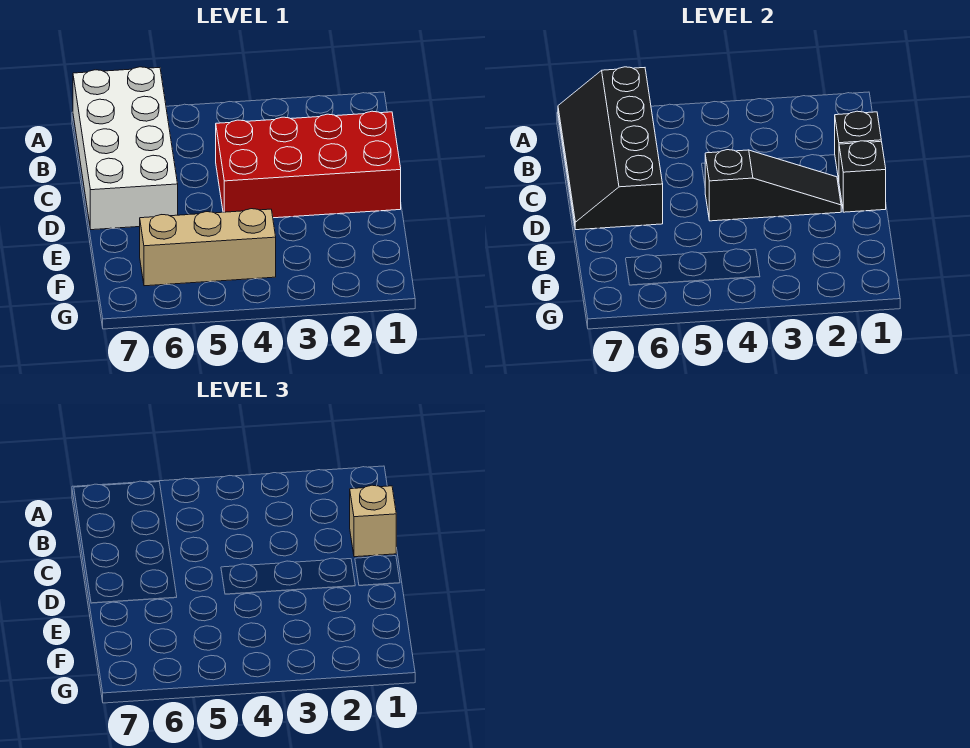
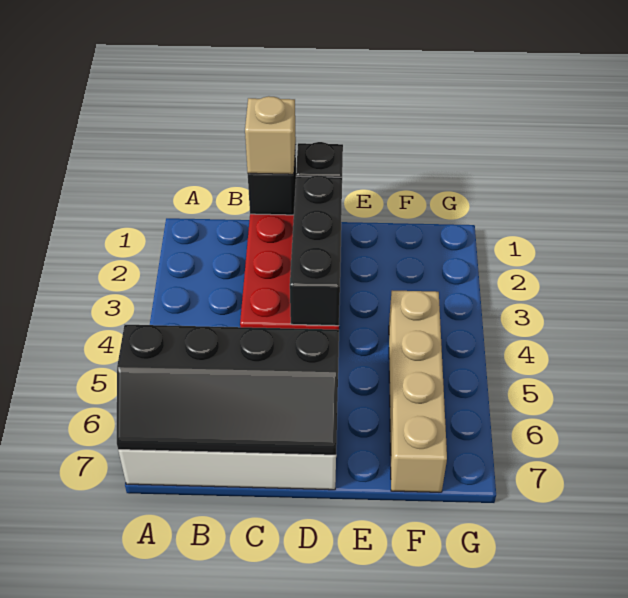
black 1x3 slope [705,150,841,221] -> black 1x3 brick [290,175,342,326]
tan 1x3 brick [140,209,276,286] -> tan 1x4 brick [389,291,447,492]

